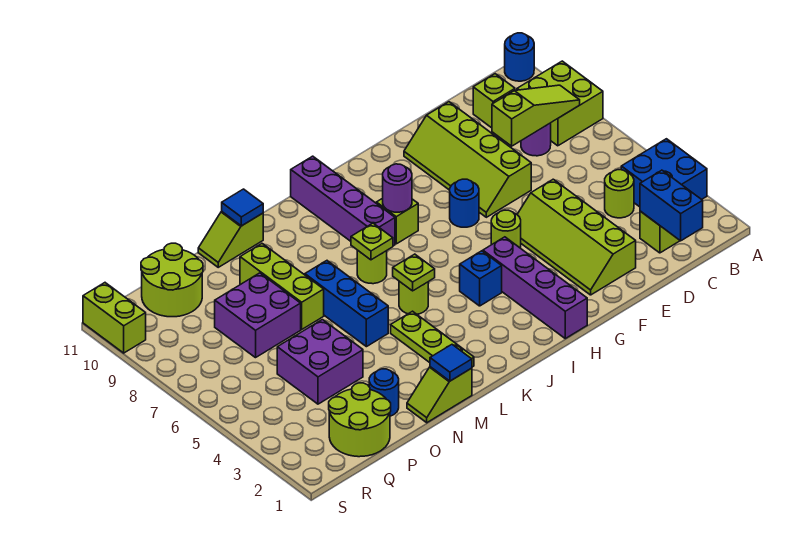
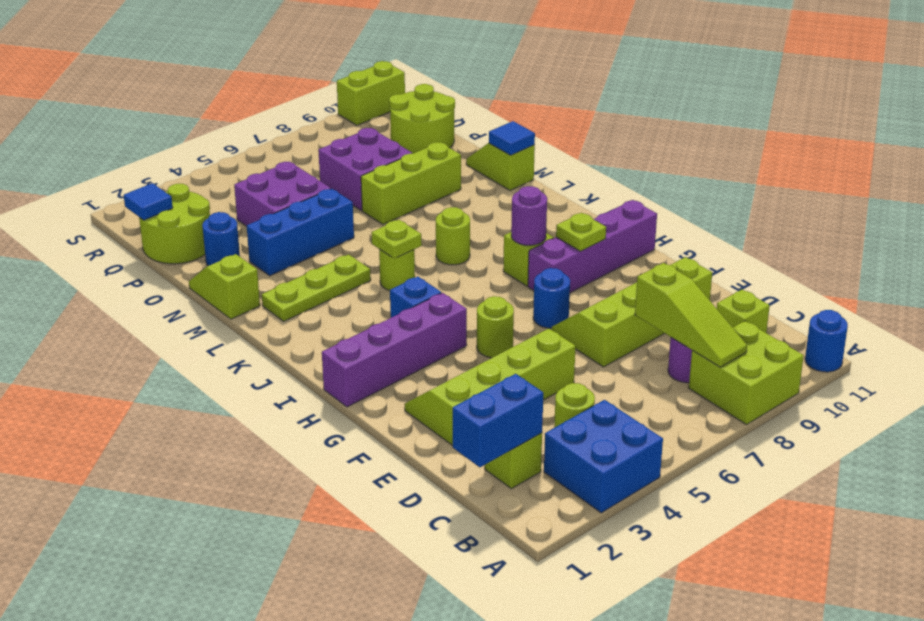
purple 1x4 brick [291,156,395,246] -> purple 1x4 brick moved to [528,200,657,293]
lime 1x1 plate [351,223,393,260] -> lime 1x1 plate moved to [556,213,606,251]
blue 1x1 tile [430,345,472,381] -> blue 1x1 tile moved to [124,183,173,220]
blue 1x3 brick [305,261,388,347] -> blue 1x3 brick moved to [247,189,354,276]

